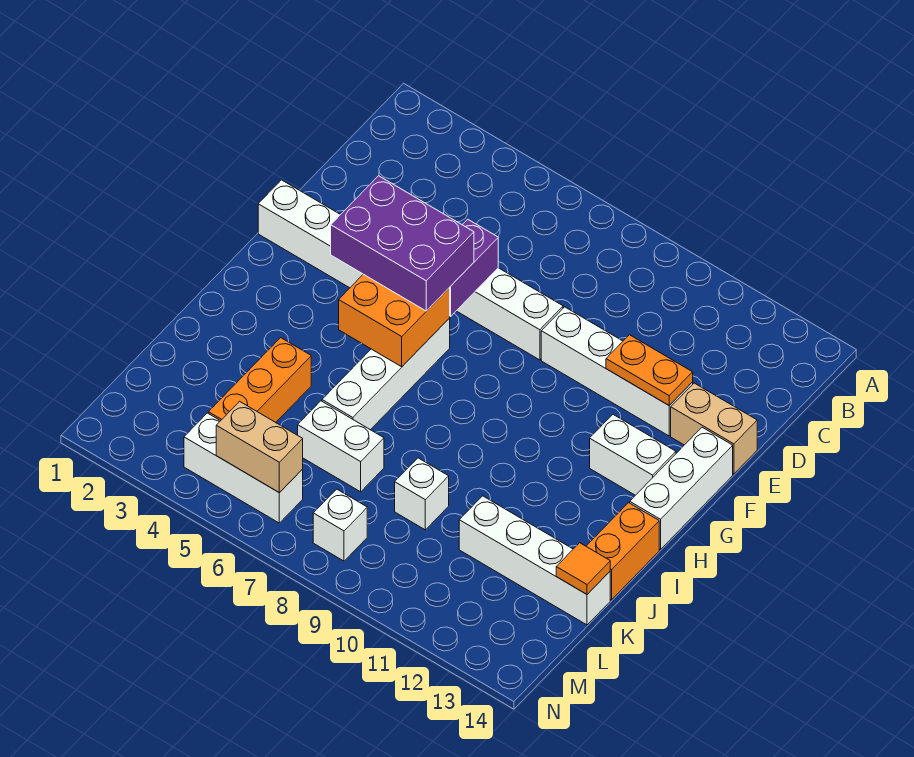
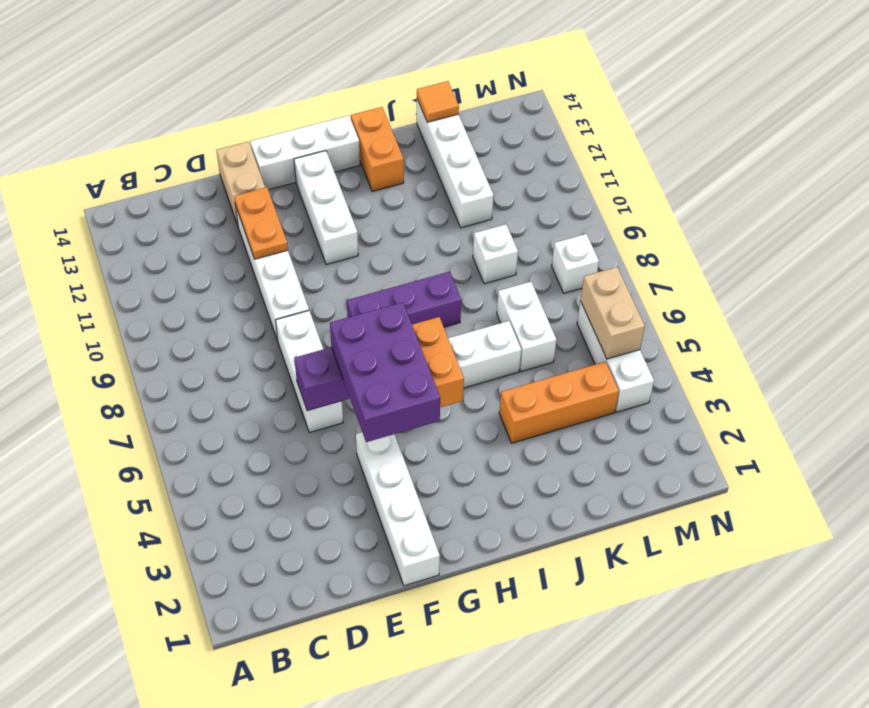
none -> purple 1x3 brick [347,272,461,327]
white 1x2 brick [590,415,676,495] -> white 1x3 brick [294,151,358,265]
orange 1x2 brick [586,503,659,600] -> orange 1x2 brick turned to [351,107,404,191]

